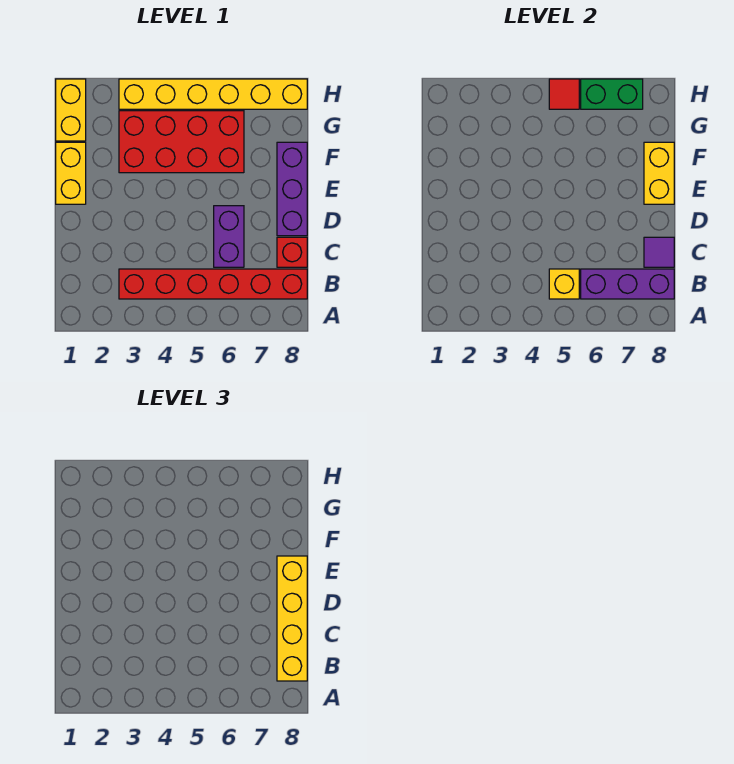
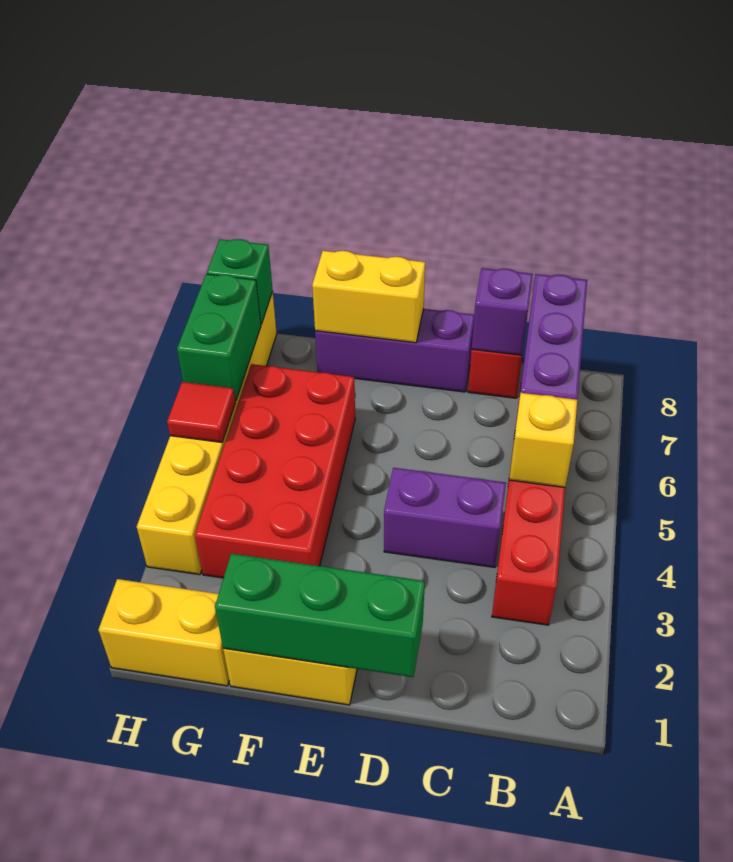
yellow 1x4 brick [277,556,307,681] -> none
purple 1x2 brick [214,206,244,267] -> purple 1x2 brick moved to [384,468,506,568]
purple 1x1 tile [644,237,674,267] -> purple 1x1 brick [472,268,533,355]
none -> green 1x3 brick [215,553,425,677]
none -> green 1x1 brick [207,239,273,324]

